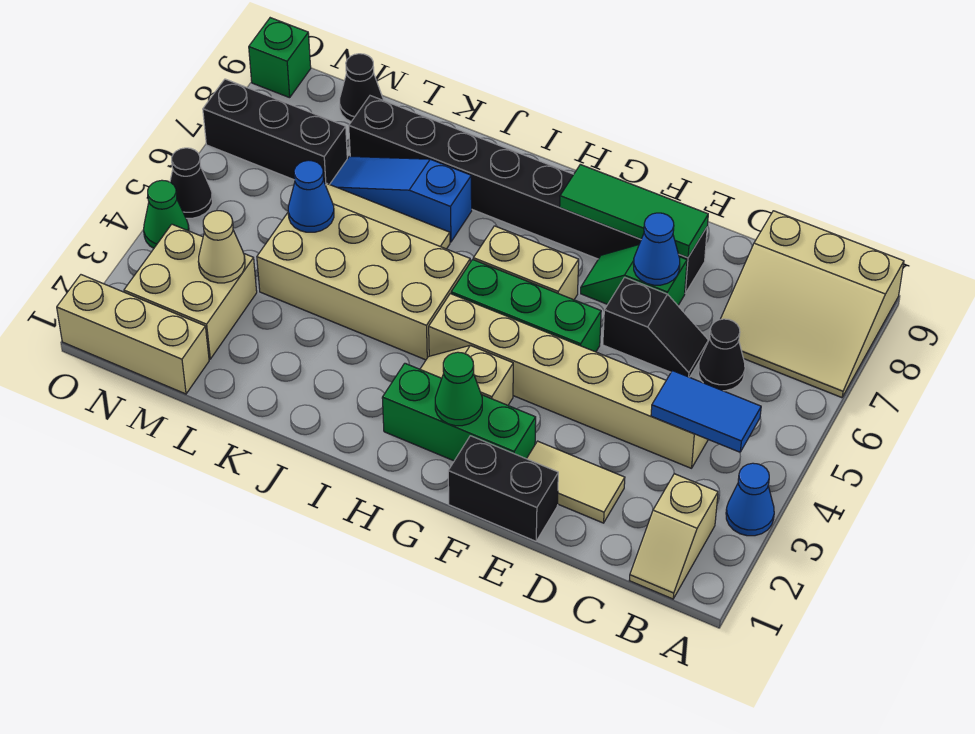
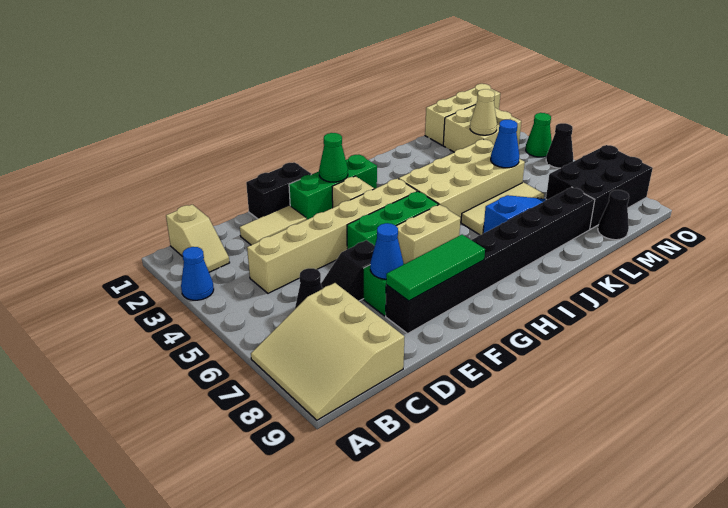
tan 3x3 slope [720,211,904,398] -> tan 3x3 slope turned to [251,283,404,420]
tan 1x2 slope [629,474,718,599] -> tan 1x2 slope turned to [166,205,230,272]
blue 1x2 tile [651,371,761,452] -> none
black 1x3 brick [203,79,347,185] -> black 2x3 brick [546,145,653,229]
green 1x1 brick [249,18,311,98] -> none

